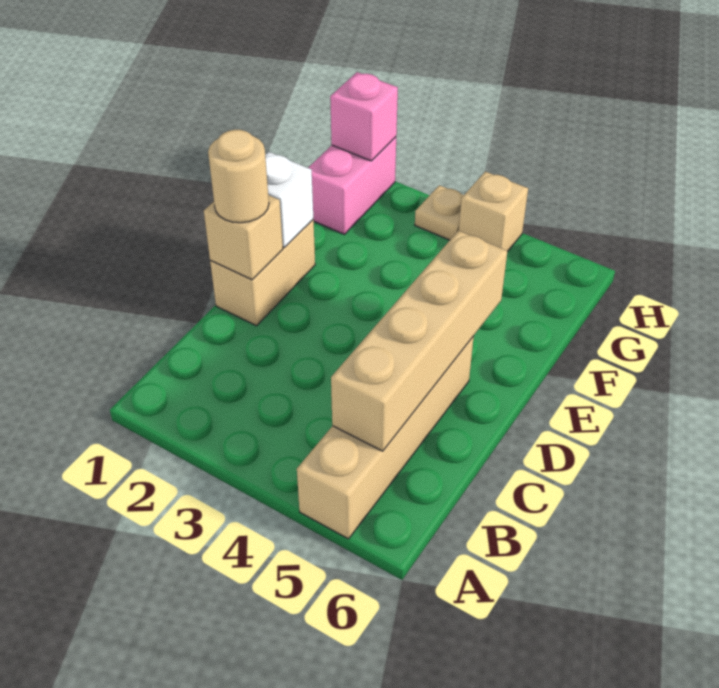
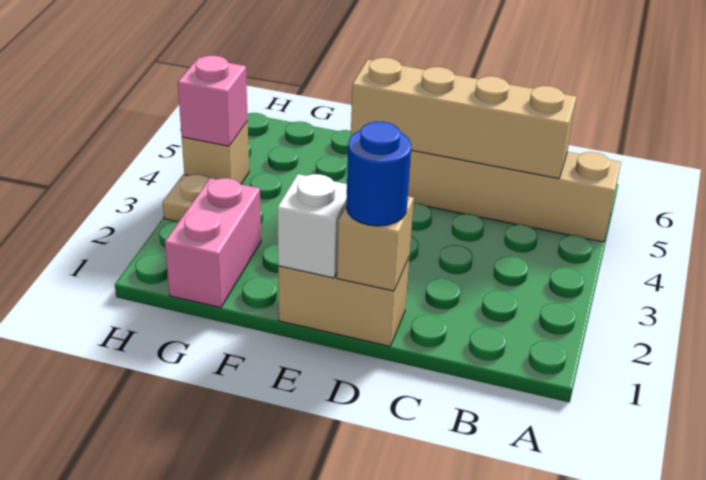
tan 1x1 round brick [208,130,269,223] -> blue 1x1 round brick [346,122,411,226]
pink 1x2 brick [308,137,396,234] -> pink 1x2 brick turned to [165,178,261,308]
pink 1x1 brick [330,72,398,161] -> pink 1x1 brick moved to [178,56,248,146]

